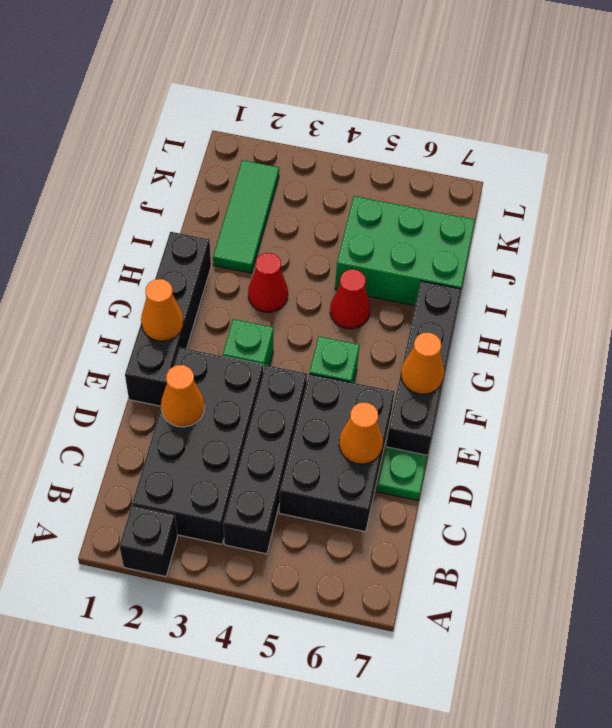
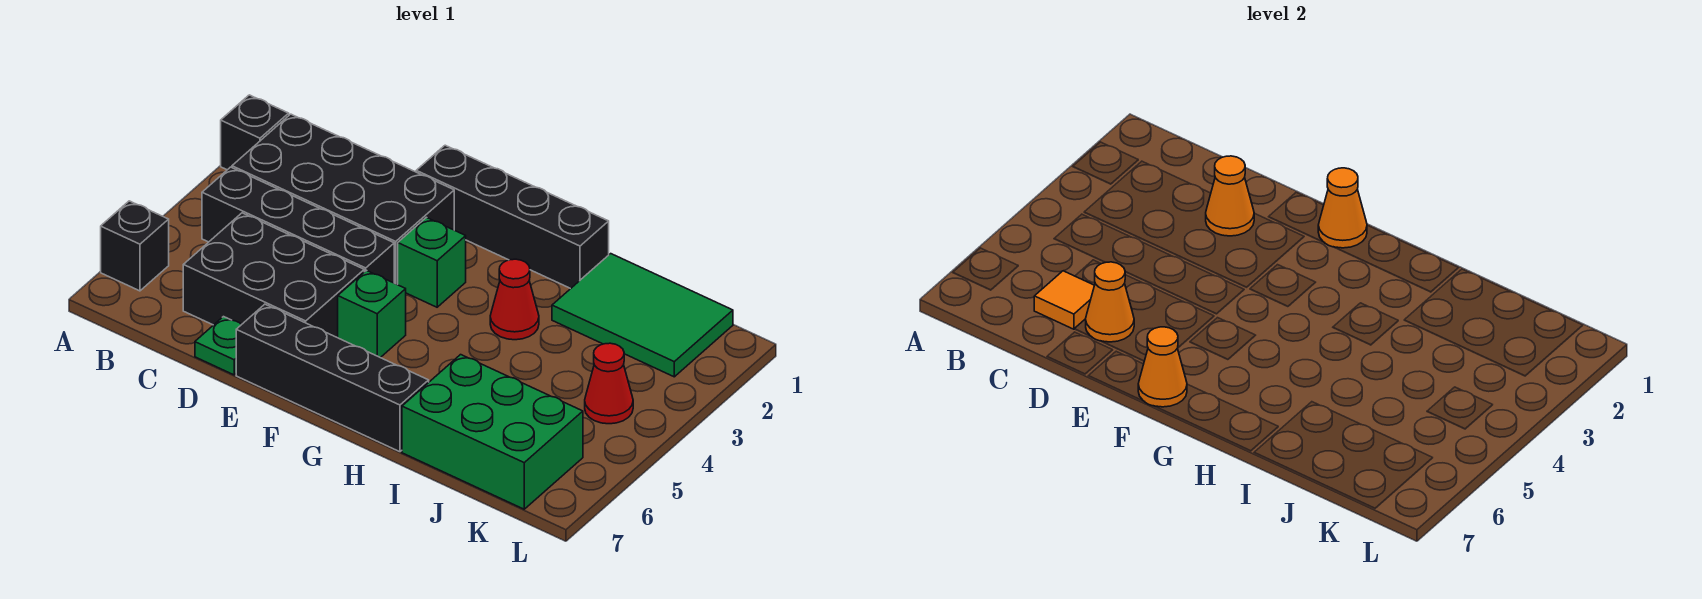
none -> black 1x1 brick [101,201,169,291]
none -> orange 1x1 tile [1034,271,1095,329]
red 1x1 cone [330,269,370,329] -> red 1x1 cone moved to [585,343,633,424]
green 1x3 tile [213,160,279,273] -> green 2x3 tile [552,254,733,377]
green 2x3 brick [335,196,475,306] -> green 2x3 brick turned to [402,355,583,509]

